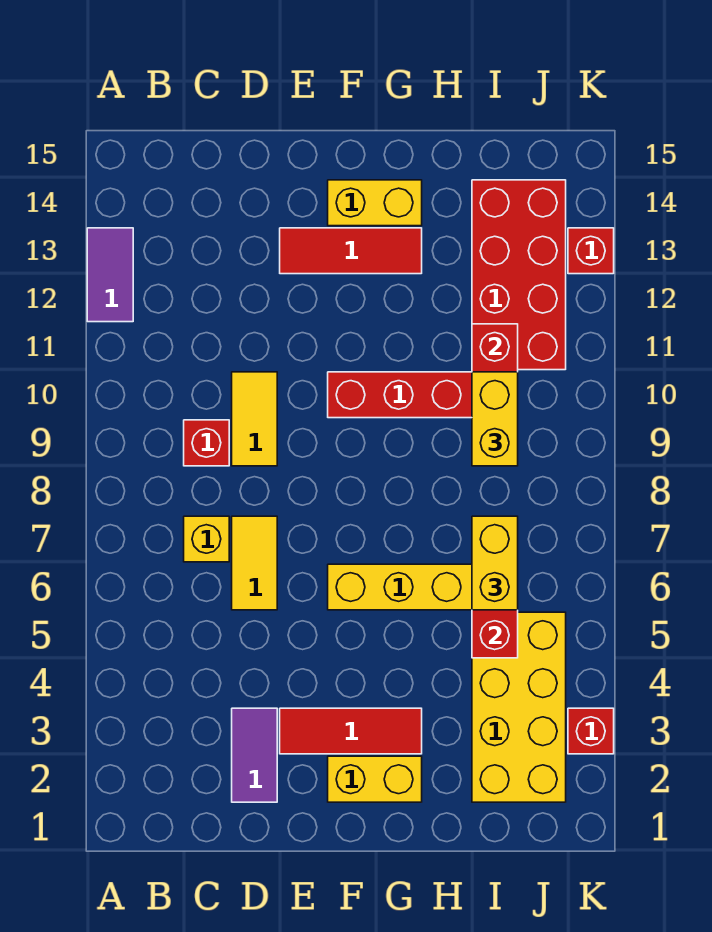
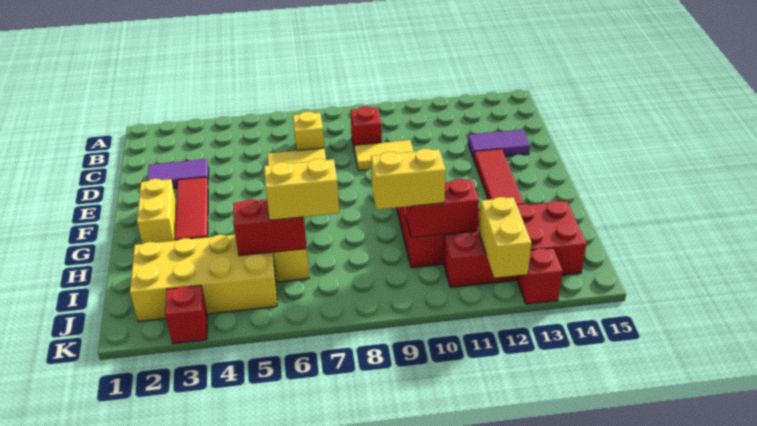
purple 1x2 tile [87,228,133,322] -> purple 1x2 tile moved to [468,129,530,159]
yellow 1x2 brick [328,180,422,226] -> yellow 1x2 brick moved to [479,197,531,278]

